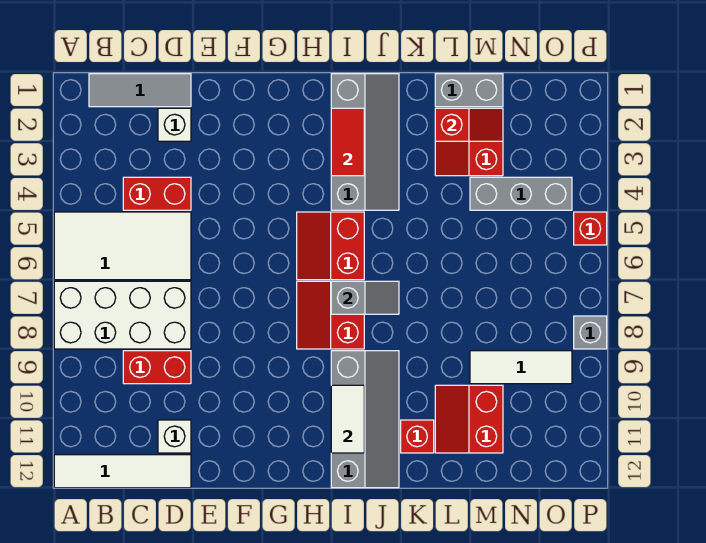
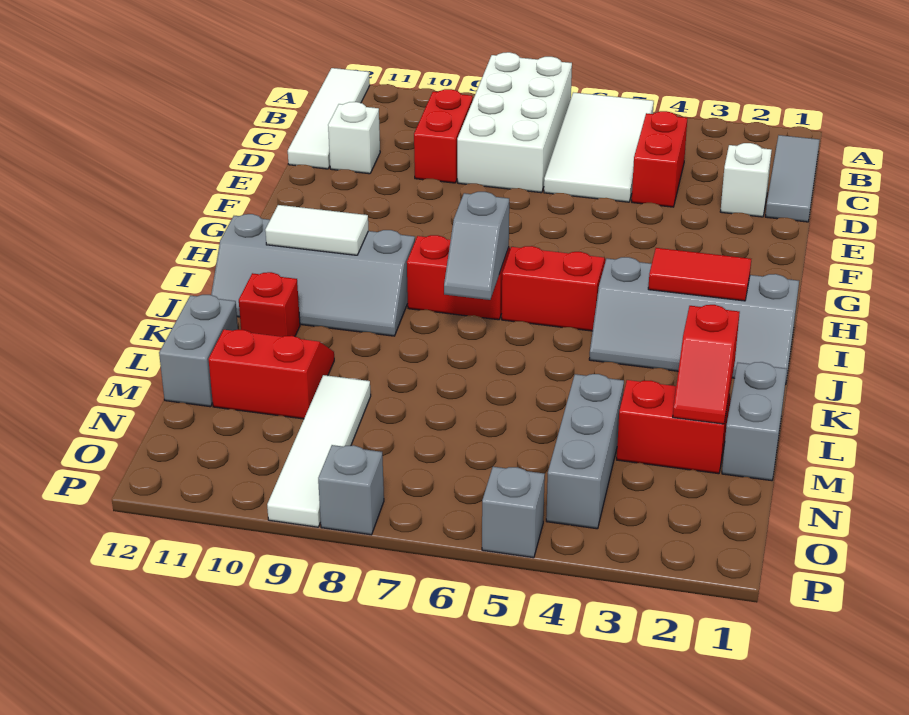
none -> grey 1x2 brick [159,295,238,407]
white 1x3 tile [470,351,572,384] -> white 1x4 tile [267,375,371,527]
red 1x1 brick [574,212,607,245] -> grey 1x1 brick [482,467,545,558]

